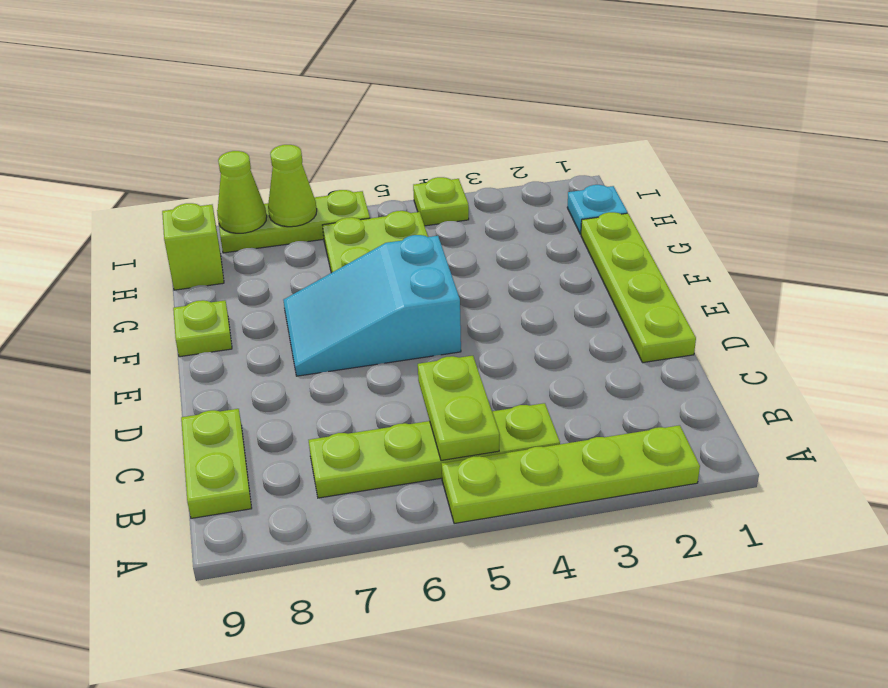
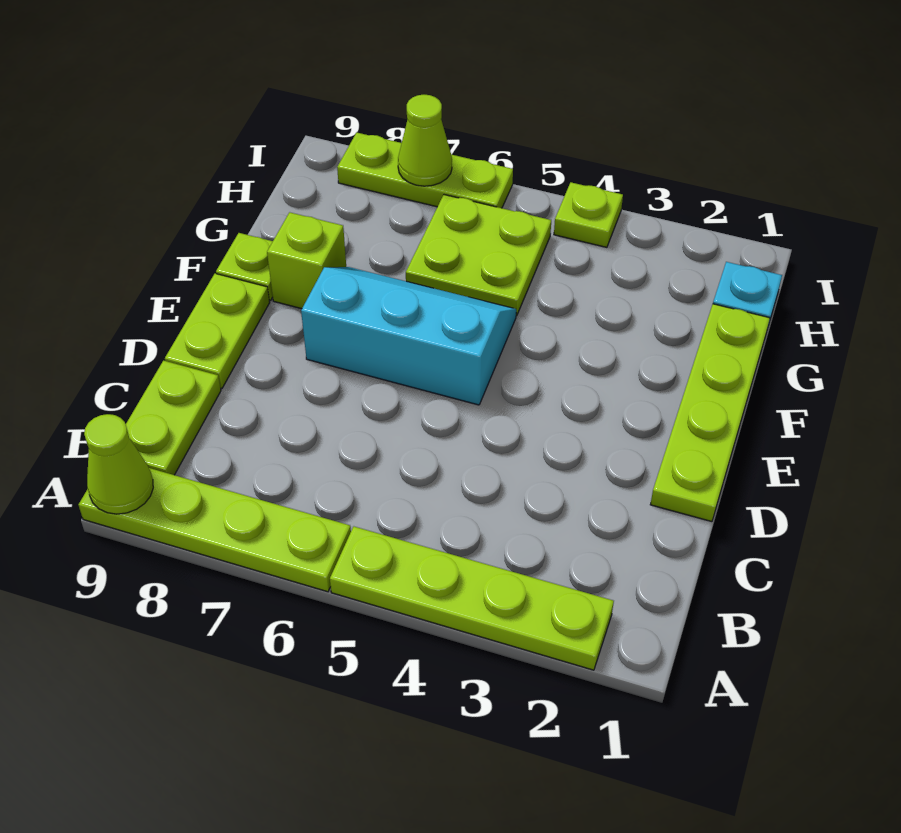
lime 1x4 plate [309,403,560,498] -> lime 1x4 plate moved to [78,468,351,592]
lime 1x2 plate [418,356,499,460] -> lime 1x2 plate moved to [165,274,270,388]
cyan 2x3 slope [283,235,461,376] -> cyan 2x3 slope turned to [301,267,516,405]
lime 1x1 brick [162,203,224,290] -> lime 1x1 brick moved to [267,212,346,309]
lime 1x1 cone [217,151,267,233] -> lime 1x1 cone moved to [84,414,153,514]

